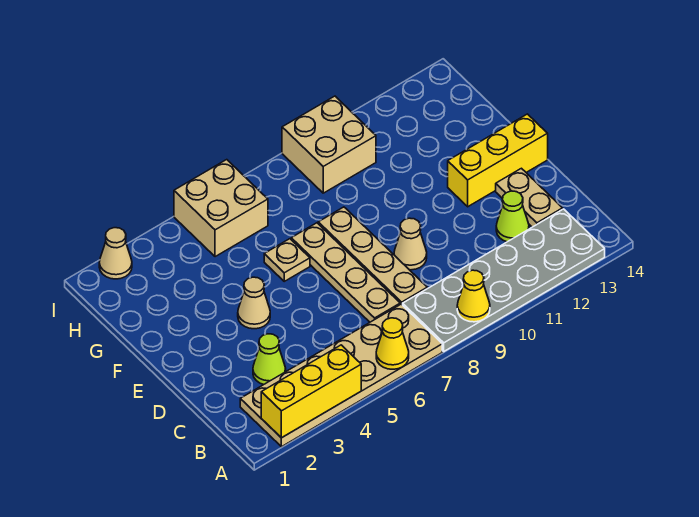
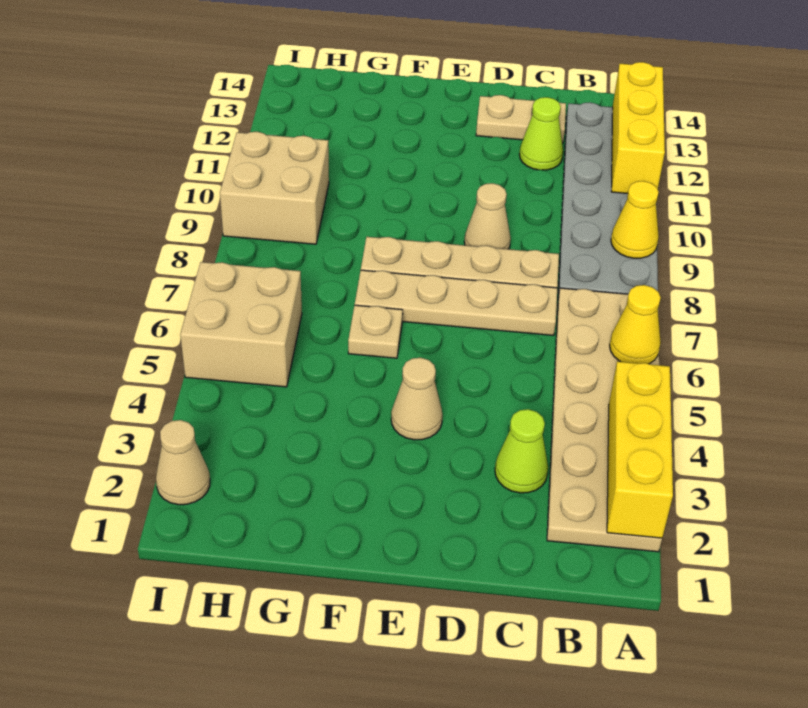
yellow 1x3 brick [448,114,548,207] -> yellow 1x3 brick moved to [611,62,665,194]

